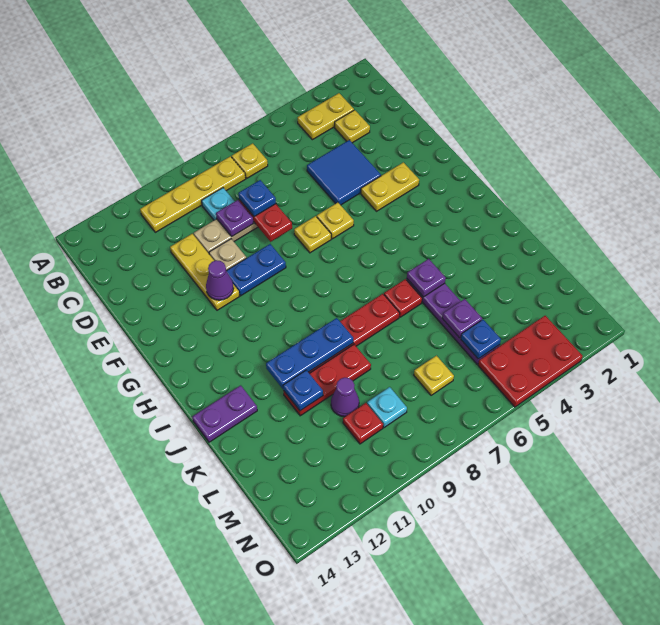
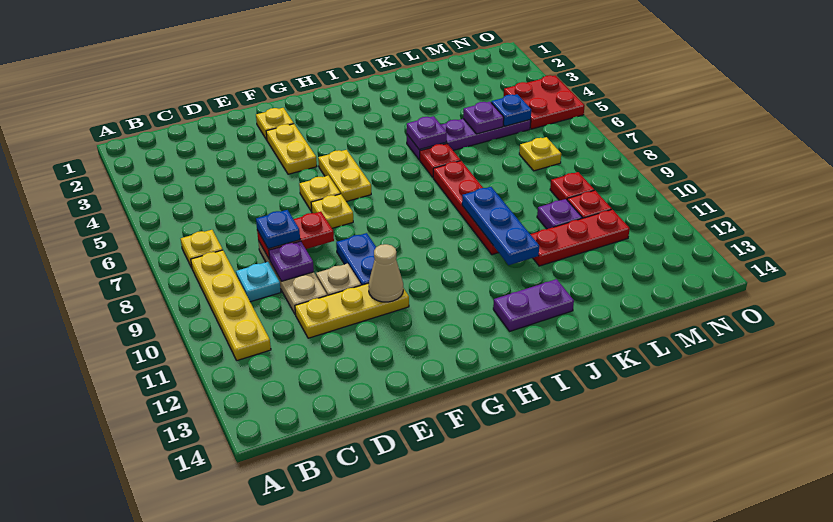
yellow 1x2 plate [298,93,354,140] -> yellow 1x2 plate moved to [318,150,371,202]
yellow 1x1 plate [335,110,370,143] -> yellow 1x1 plate moved to [256,108,294,140]
blue 2x2 tile [307,140,381,205] -> none
purple 1x1 cone [206,260,234,300] -> tan 1x1 cone [368,244,403,302]
purple 1x2 plate [192,385,257,442] -> purple 1x2 plate turned to [493,279,574,332]
red 1x3 plate [284,345,371,416] -> red 1x3 plate turned to [530,209,630,266]
blue 1x1 plate [283,370,323,411] -> none
purple 1x1 cone [331,378,359,417] -> purple 1x1 plate [537,199,582,229]
cyan 1x1 plate [367,387,407,428] -> red 1x1 plate [550,172,594,200]
red 2x3 plate [478,316,583,407] -> red 2x2 plate [504,75,585,129]

